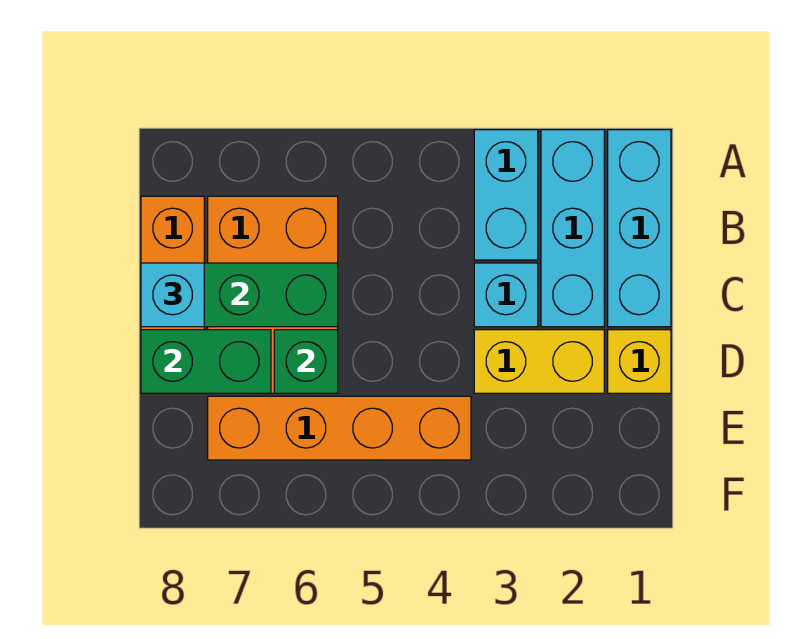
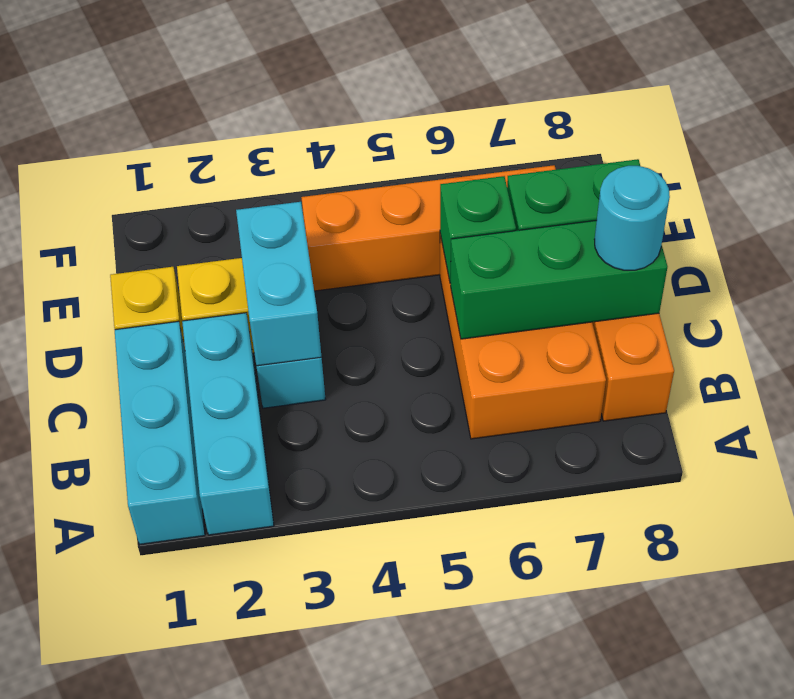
cyan 1x2 brick [474,130,538,260] -> cyan 1x2 brick moved to [236,202,321,366]
cyan 1x1 brick [141,263,204,327] -> cyan 1x1 round brick [594,166,670,270]

